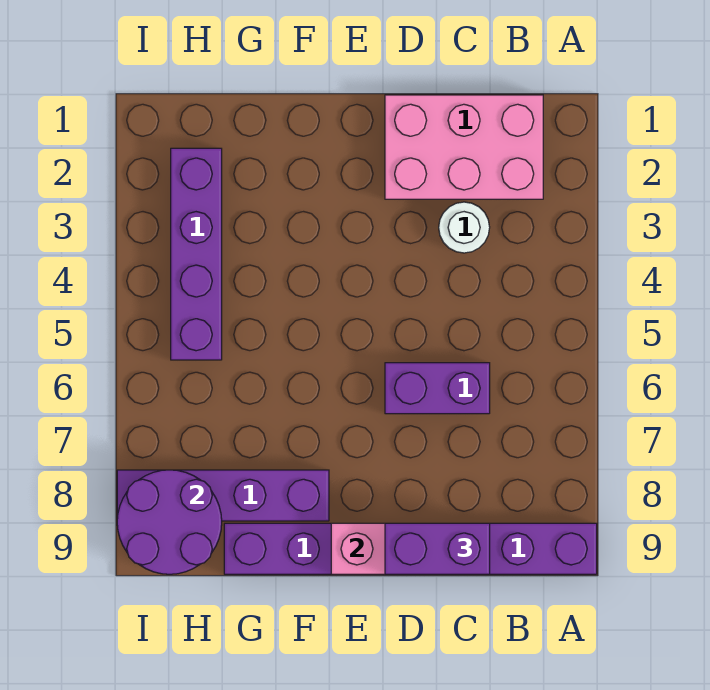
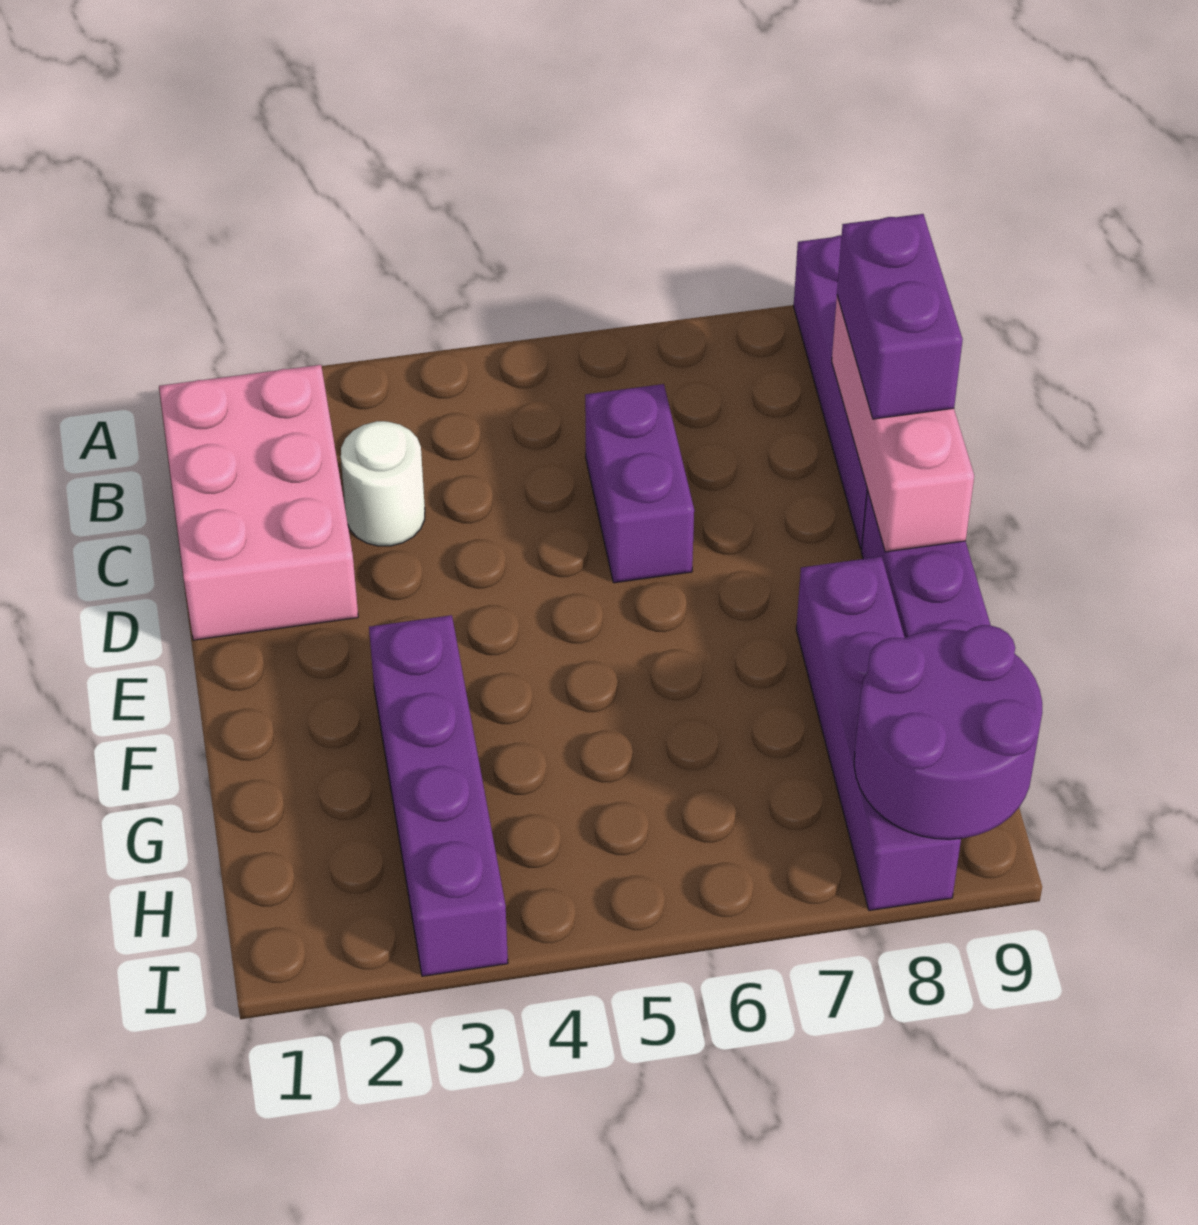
purple 1x4 brick [171,148,222,360] -> purple 1x4 brick turned to [369,615,508,976]

